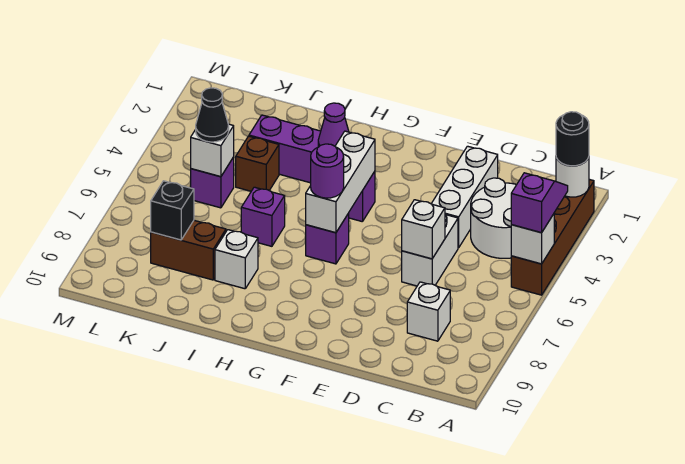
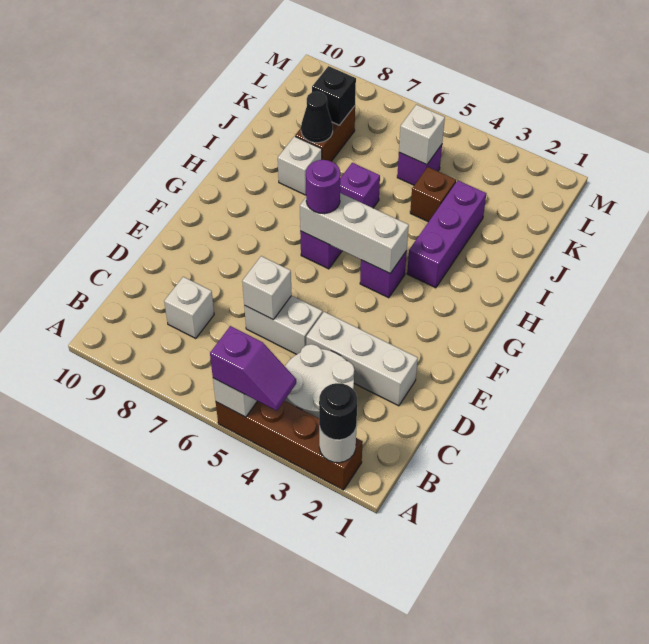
purple 1x1 cone [318,103,349,147] -> none
black 1x1 cone [196,88,229,142] -> black 1x1 cone moved to [301,91,333,143]

